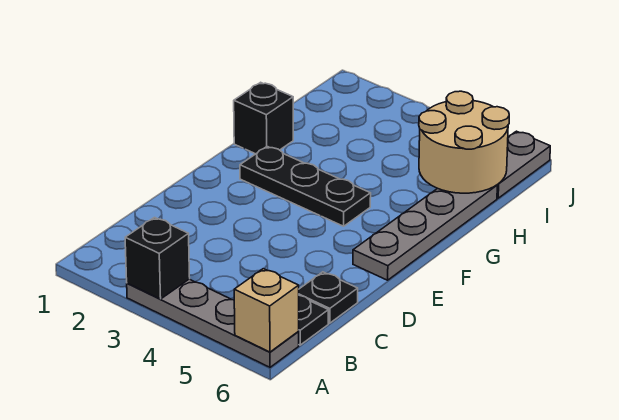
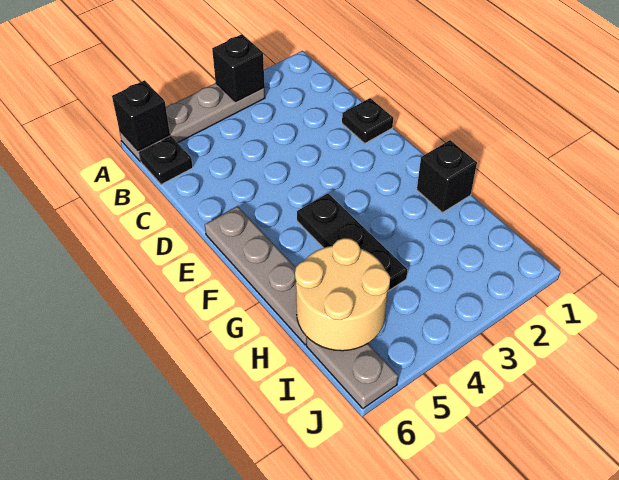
tan 1x1 brick [234,269,299,352] -> black 1x1 brick [112,80,170,151]
black 1x1 plate [299,272,358,323] -> black 1x1 plate moved to [342,98,393,143]
black 1x3 plate [240,147,371,226] -> black 1x3 plate turned to [297,193,407,291]

